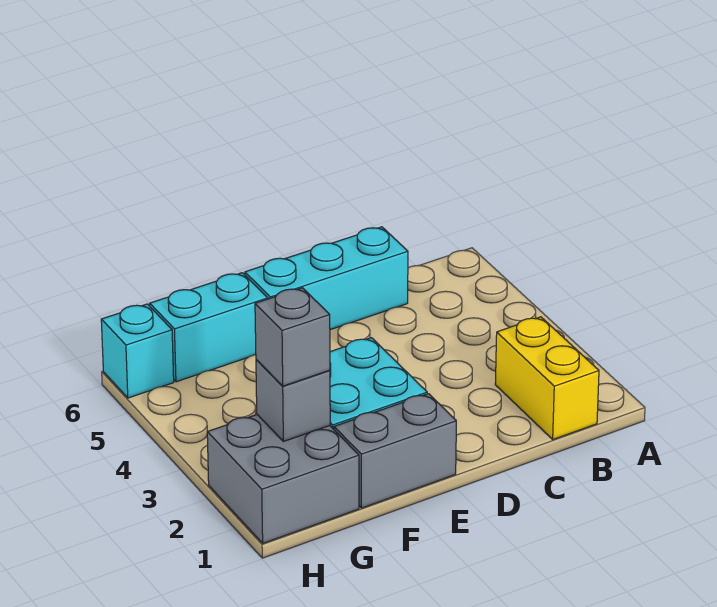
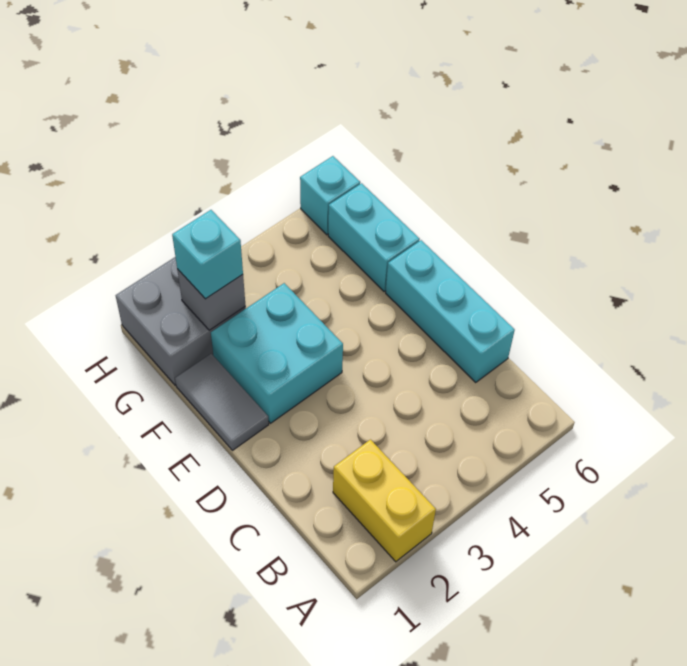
yellow 1x2 brick [495,317,599,439] -> yellow 1x2 brick turned to [333,440,436,562]
grey 1x2 brick [334,394,456,508] -> grey 1x2 tile [175,354,269,450]
grey 1x1 brick [255,288,330,386] -> cyan 1x1 brick [172,210,243,299]

